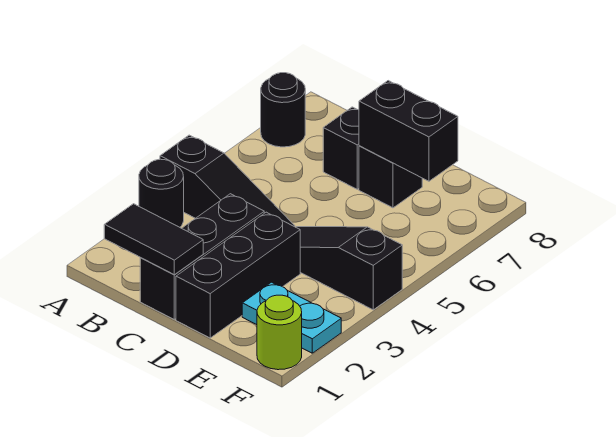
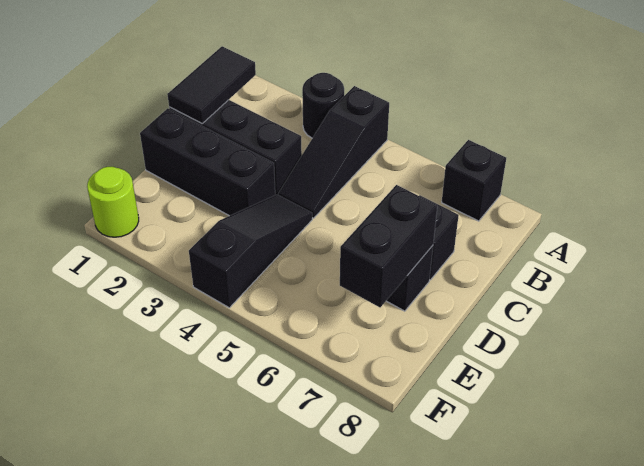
black 1x1 round brick [261,73,305,147] -> black 1x1 brick [442,140,506,221]
cyan 1x2 plate [242,282,341,353] -> none

